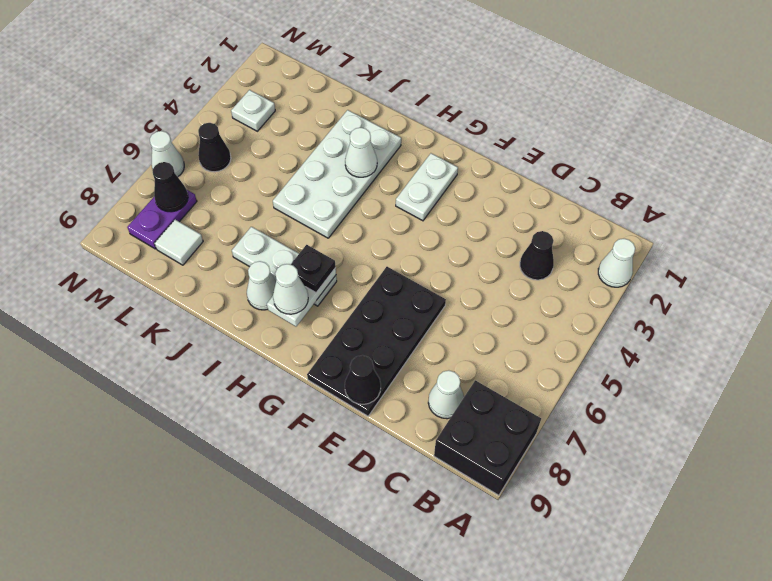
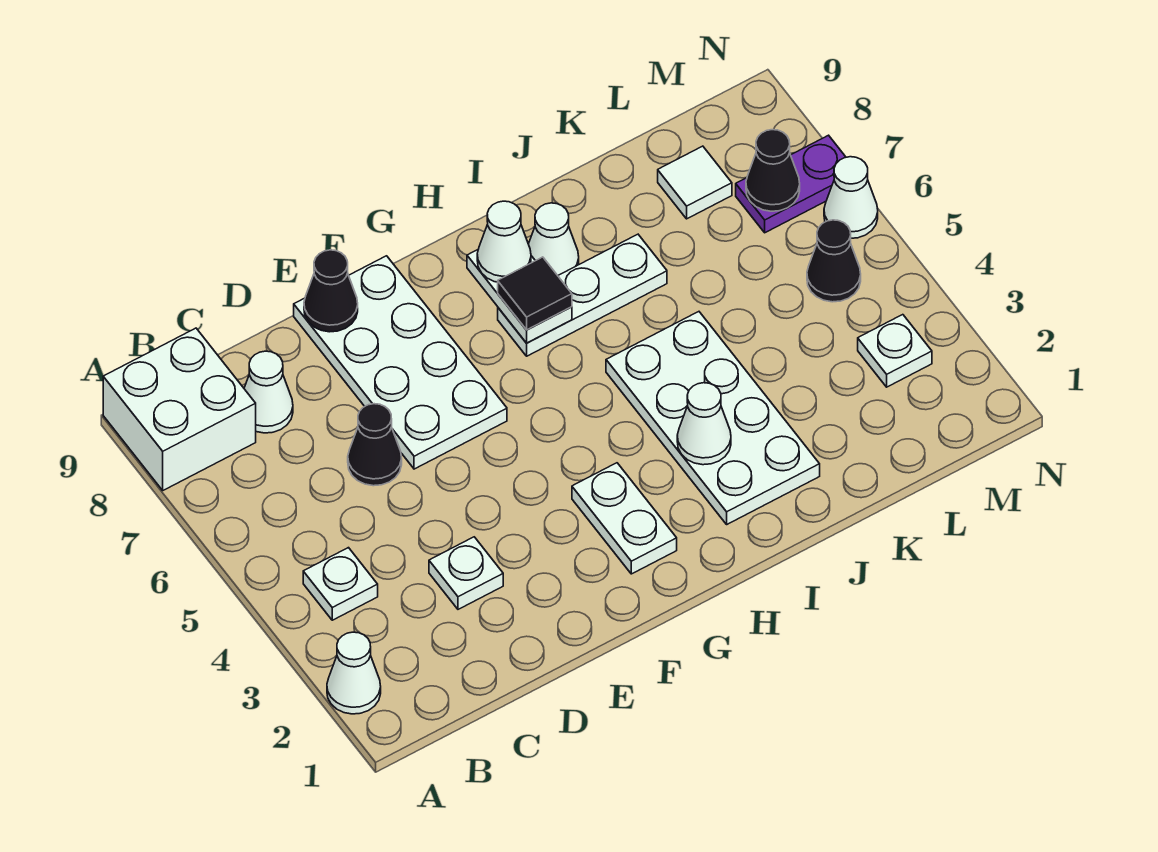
black 2x2 brick [434,380,541,495] -> white 2x2 brick [103,328,256,490]
none -> white 1x1 plate [303,548,378,620]
black 1x1 cone [520,231,554,280] -> black 1x1 cone moved to [348,404,402,486]
none -> white 1x1 plate [429,537,503,609]
black 2x4 plate [307,267,446,416] -> white 2x4 plate [294,256,507,469]
black 1x1 plate [291,245,336,293] -> black 1x1 tile [498,257,572,330]
purple 1x2 plate [127,190,197,249] -> purple 1x2 plate turned to [736,135,846,233]

